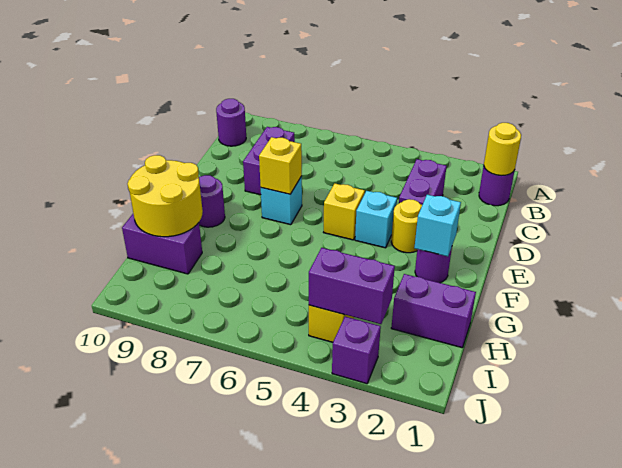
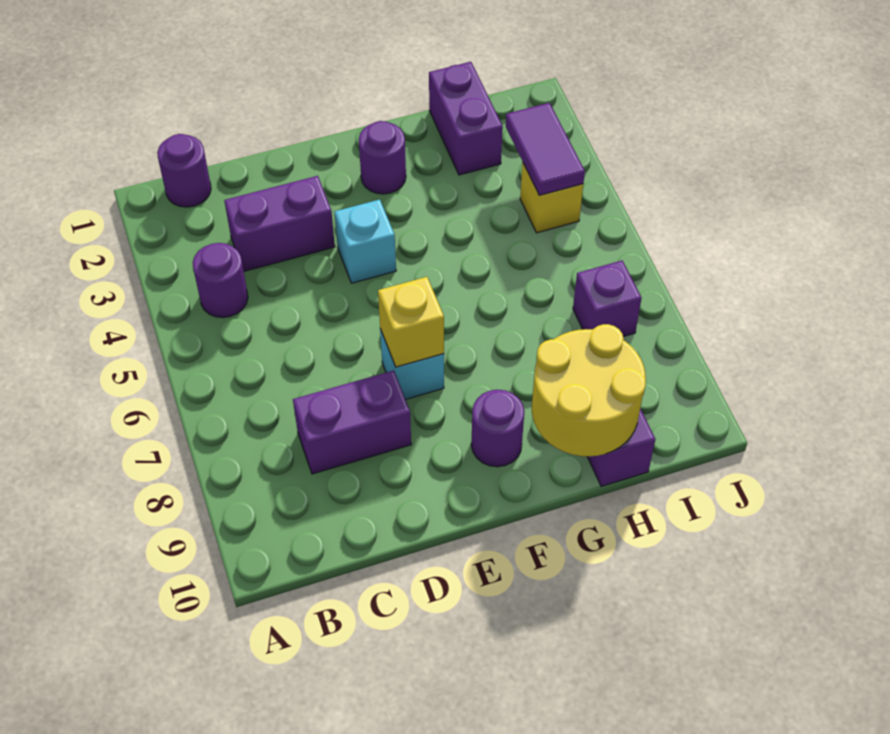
yellow 1x1 round brick [484,123,521,176] -> none
purple 1x1 round brick [216,99,246,146] -> purple 1x1 round brick moved to [193,243,248,318]
yellow 1x1 round brick [391,199,422,253] -> none
yellow 1x1 brick [324,184,365,240] -> none
cyan 1x1 brick [414,195,461,256] -> none
purple 1x2 brick [309,248,395,324] -> purple 1x2 tile [506,103,585,195]
purple 1x1 brick [332,317,381,384] -> purple 1x1 brick moved to [573,261,641,337]

